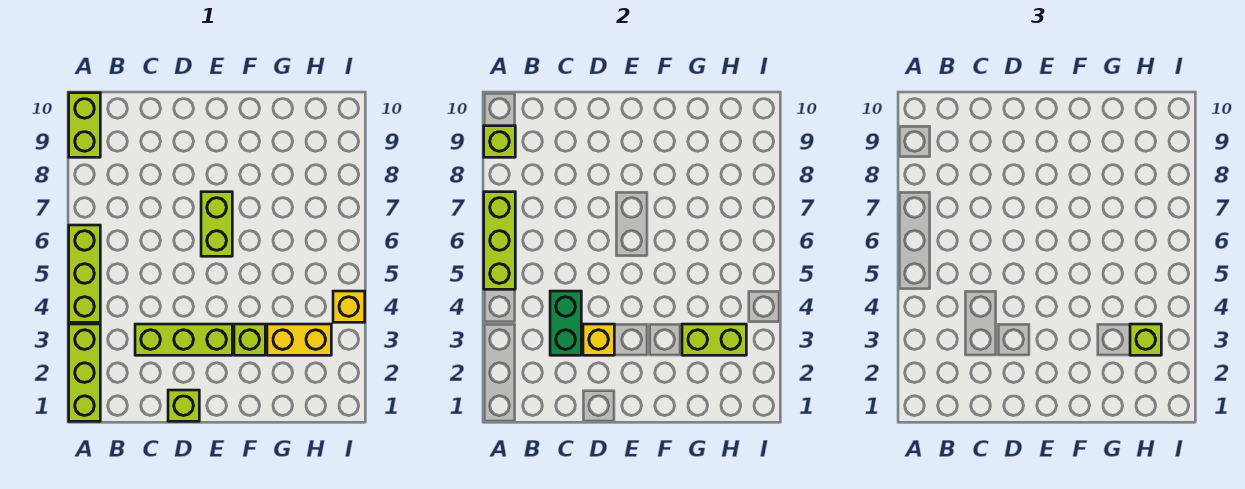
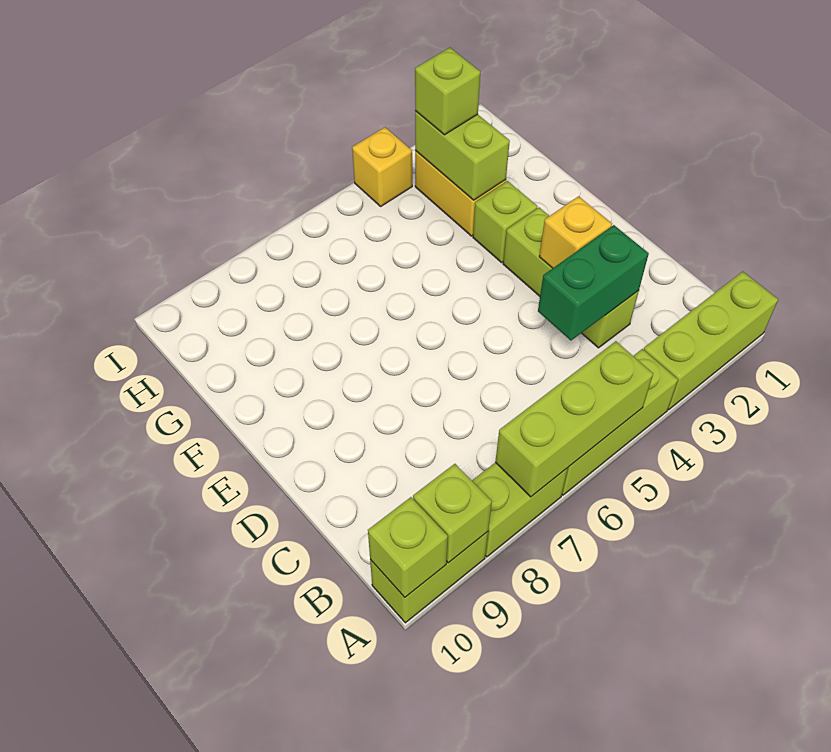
lime 1x1 brick [168,390,199,421] -> lime 1x1 brick moved to [368,497,448,597]
lime 1x2 brick [201,192,232,256] -> lime 1x2 brick moved to [472,462,568,557]

